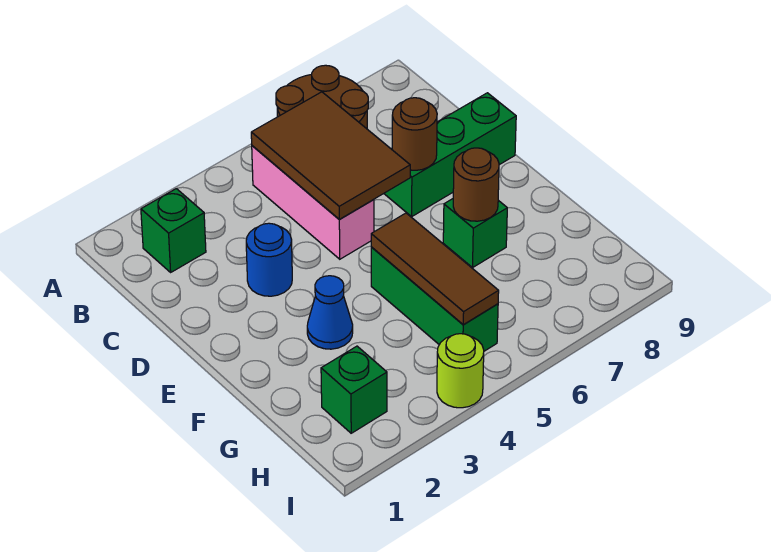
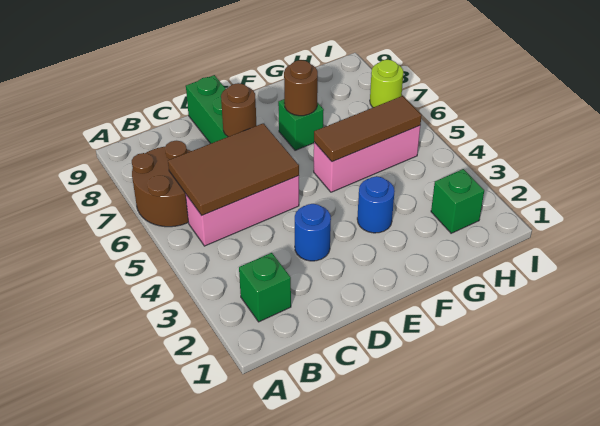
blue 1x1 cone [307,276,353,349] -> blue 1x1 round brick [357,176,395,233]
green 1x3 brick [371,247,498,351] -> pink 1x3 brick [314,126,420,192]
lime 1x1 round brick [437,334,484,408] -> lime 1x1 round brick moved to [370,60,403,107]

